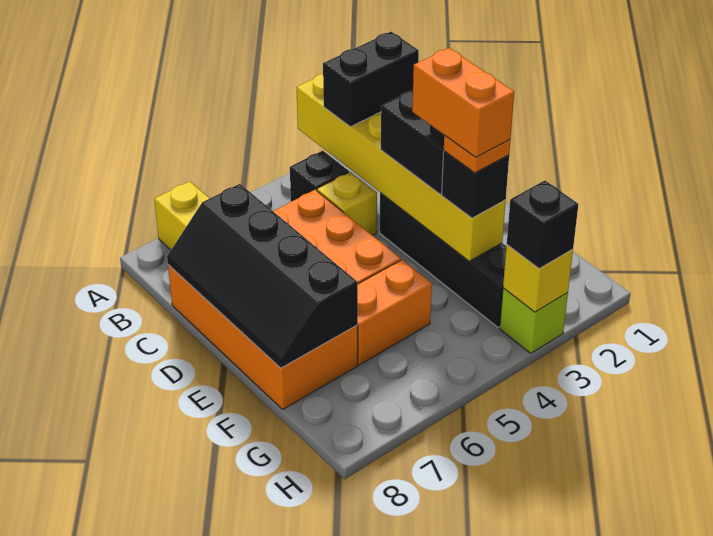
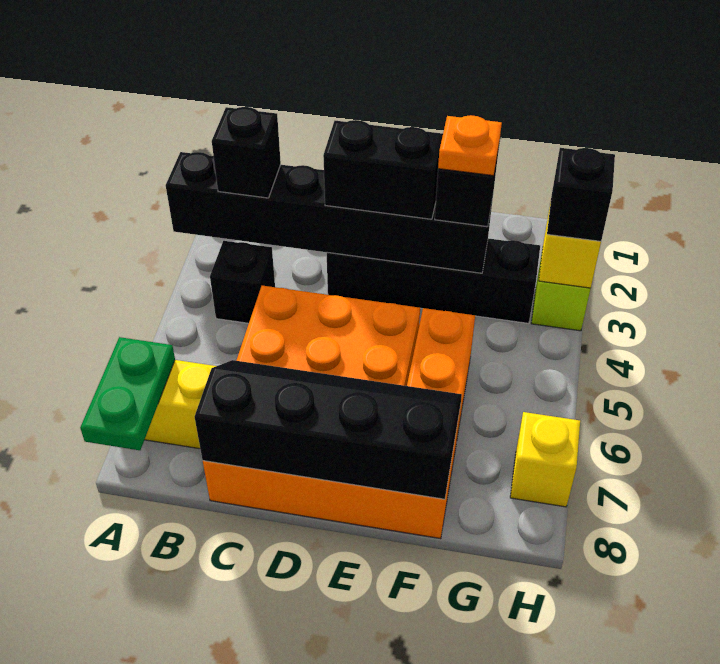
yellow 1x6 brick [296,74,506,261] -> black 1x6 brick [166,152,493,273]
none -> green 1x2 plate [80,337,175,450]
black 1x2 brick [323,32,419,127] -> black 1x1 brick [212,107,281,198]
yellow 1x1 brick [317,172,377,235] -> yellow 1x1 brick moved to [510,412,580,507]
black 2x4 slope [167,184,358,368] -> black 2x4 slope turned to [195,360,462,499]
orange 1x2 brick [412,48,514,157] -> none

